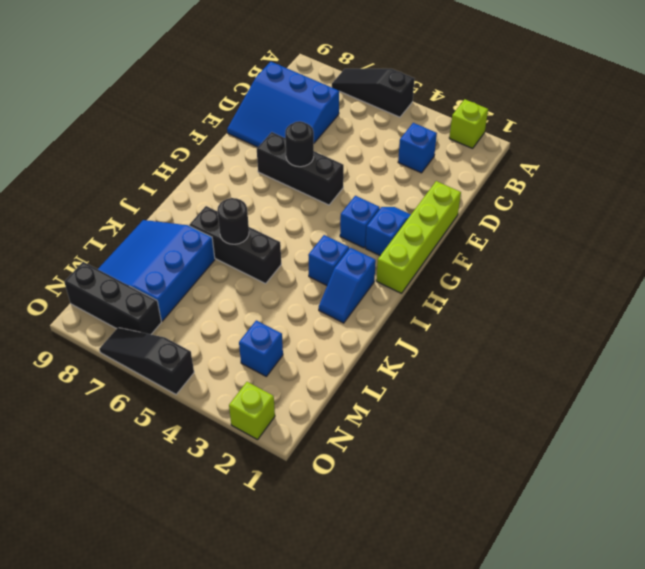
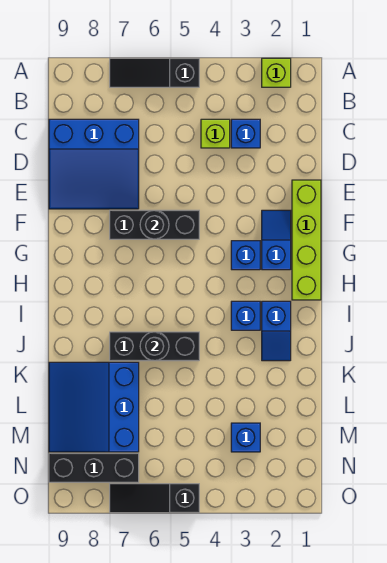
lime 1x1 brick [229,382,275,440] -> lime 1x1 brick moved to [201,119,230,148]

